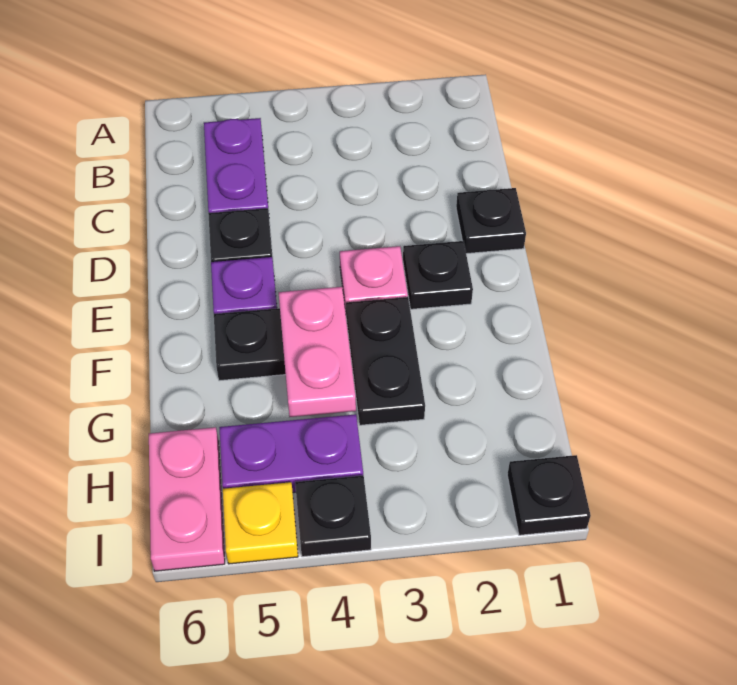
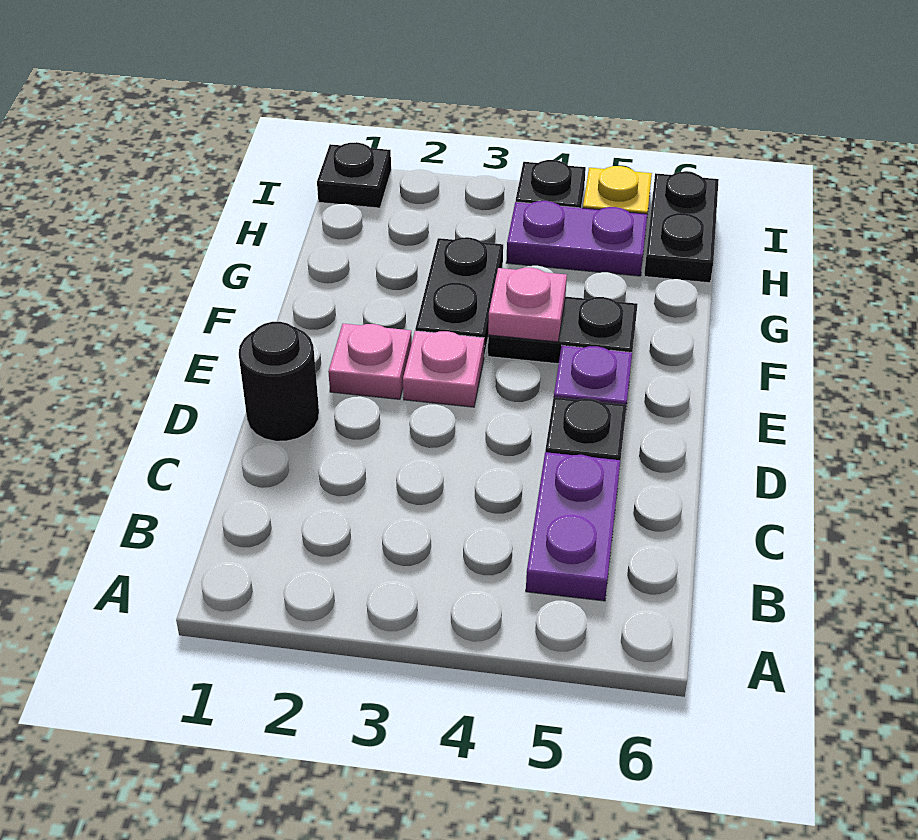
black 1x1 plate [456,188,526,254] -> black 1x1 round brick [239,322,319,441]
black 1x1 plate [403,241,473,309] -> pink 1x1 plate [328,324,412,399]
pink 1x2 plate [279,287,356,417] -> pink 1x1 plate [488,268,567,342]
pink 1x2 plate [149,427,225,571] -> black 1x2 plate [644,172,719,283]

